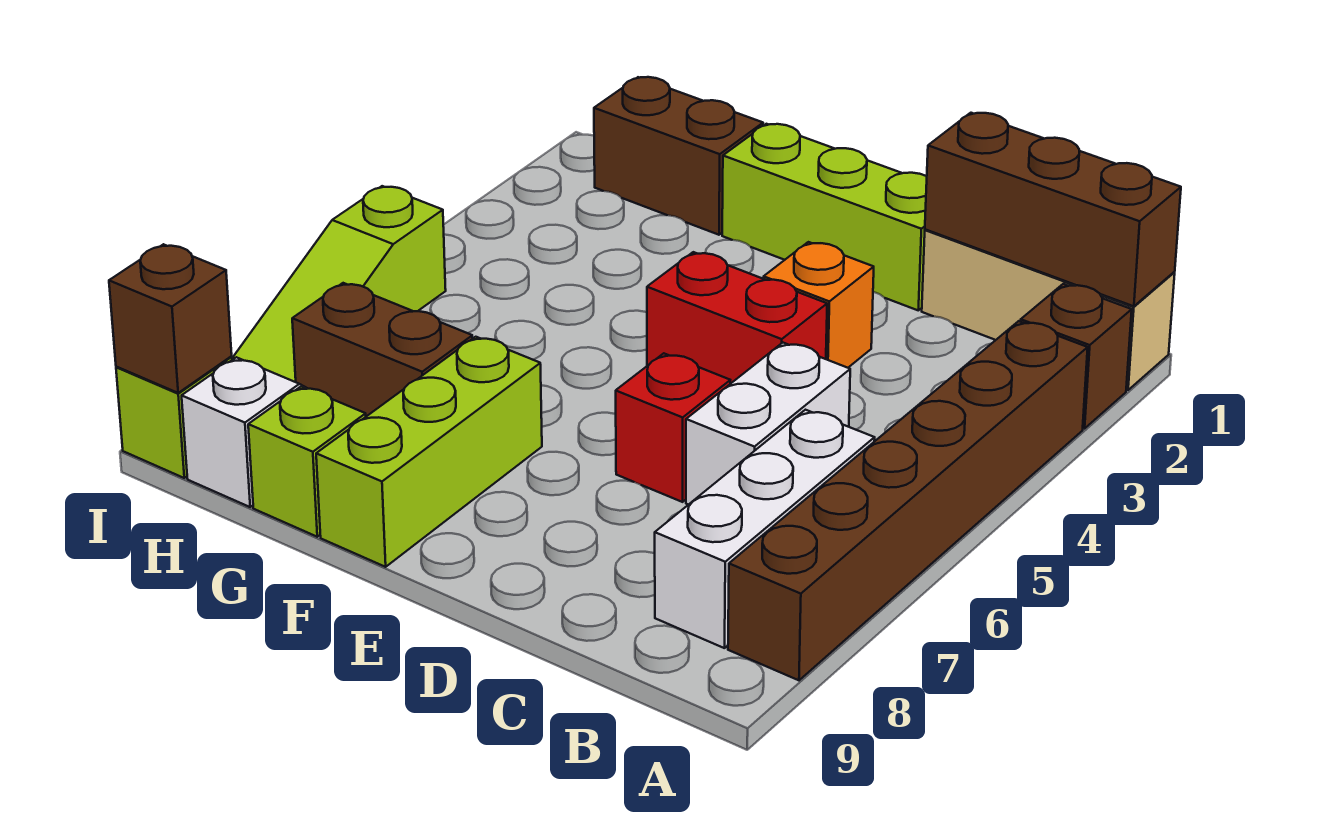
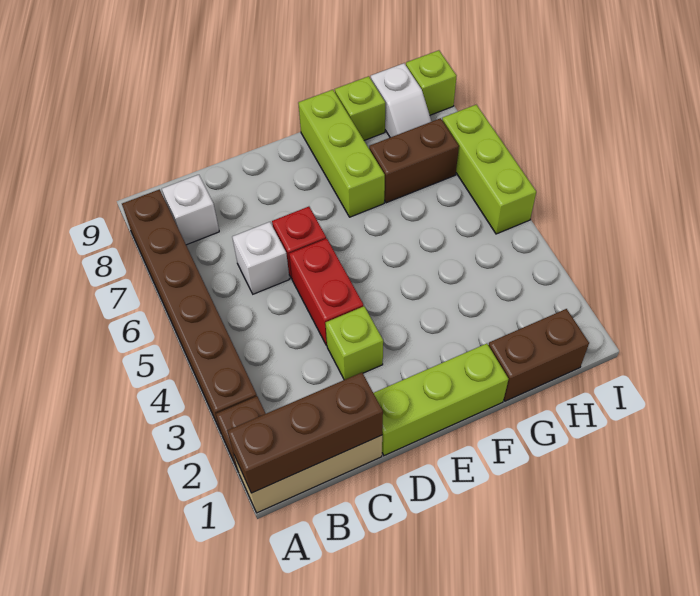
white 1x3 brick [655,410,875,648] -> white 1x1 brick [162,175,219,245]
white 1x2 brick [686,343,850,505] -> white 1x1 brick [232,222,289,294]
orange 1x1 brick [764,242,874,368] -> lime 1x1 brick [326,306,383,380]
red 1x2 brick [647,252,827,384] -> red 1x2 brick turned to [289,239,363,346]
lime 1x3 slope [232,186,446,382] -> lime 1x3 brick [442,105,536,234]
brown 1x1 brick [109,244,232,393] -> none

